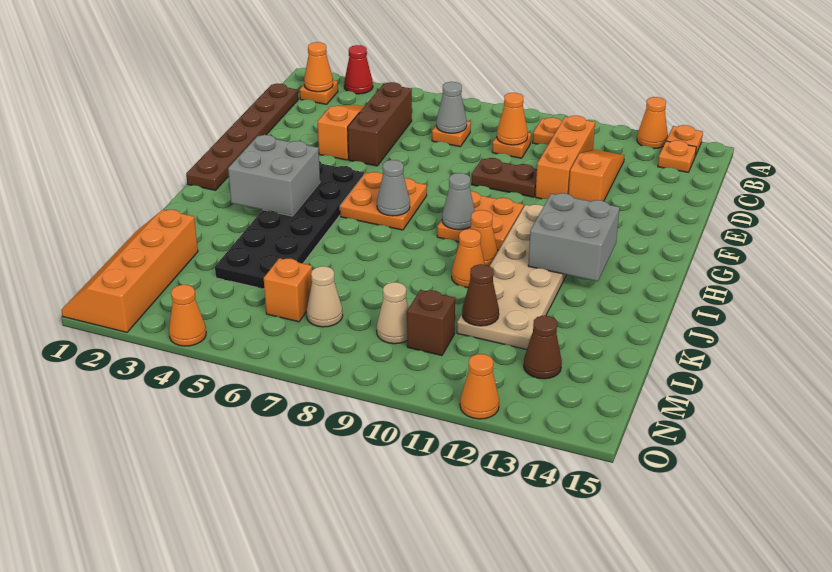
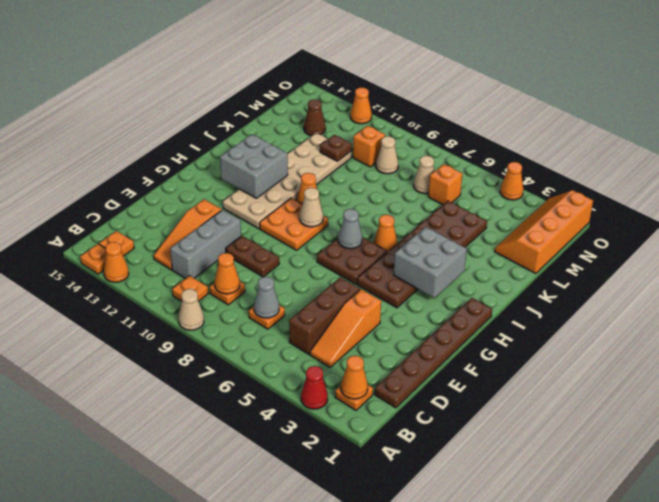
none -> tan 1x1 cone [179,289,204,330]
orange 1x3 brick [535,116,595,199] -> grey 1x3 brick [170,210,241,279]
black 2x6 plate [215,161,364,289] -> brown 2x6 plate [357,201,487,308]
orange 2x2 plate [340,172,427,230] -> brown 2x2 plate [317,237,387,284]
grey 1x1 cone [442,173,475,230] -> tan 1x1 cone [300,188,323,227]
orange 1x1 cone [452,229,485,287] -> orange 1x1 cone moved to [374,215,397,252]
orange 2x4 slope [61,210,198,332] -> orange 2x4 slope turned to [495,190,593,274]
brown 1x1 cone [462,264,499,326] -> brown 1x1 plate [320,135,352,161]
brown 1x1 brick [407,290,455,356] -> orange 1x1 brick [353,126,385,167]

